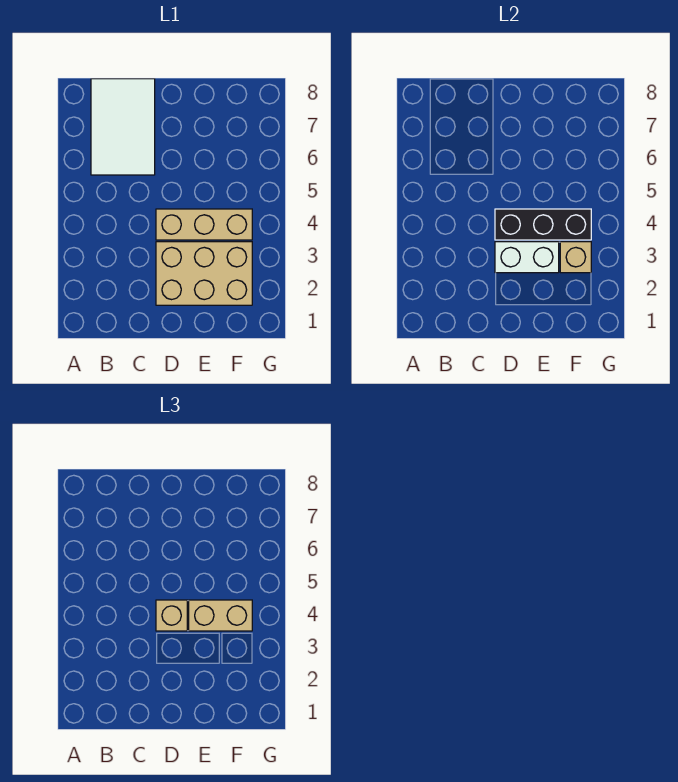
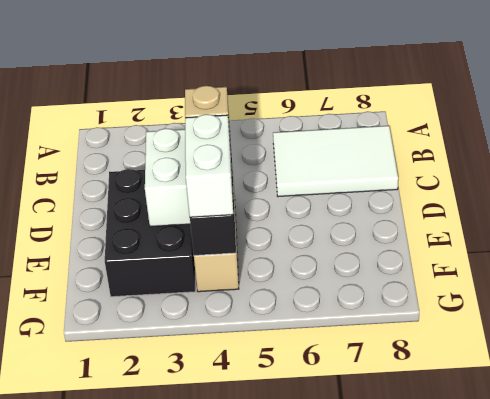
tan 2x3 brick [156,242,252,305] -> black 2x3 brick [105,169,195,297]
tan 1x2 brick [189,600,252,631] -> white 1x2 brick [185,114,233,217]
tan 1x1 brick [560,242,591,273] -> none

